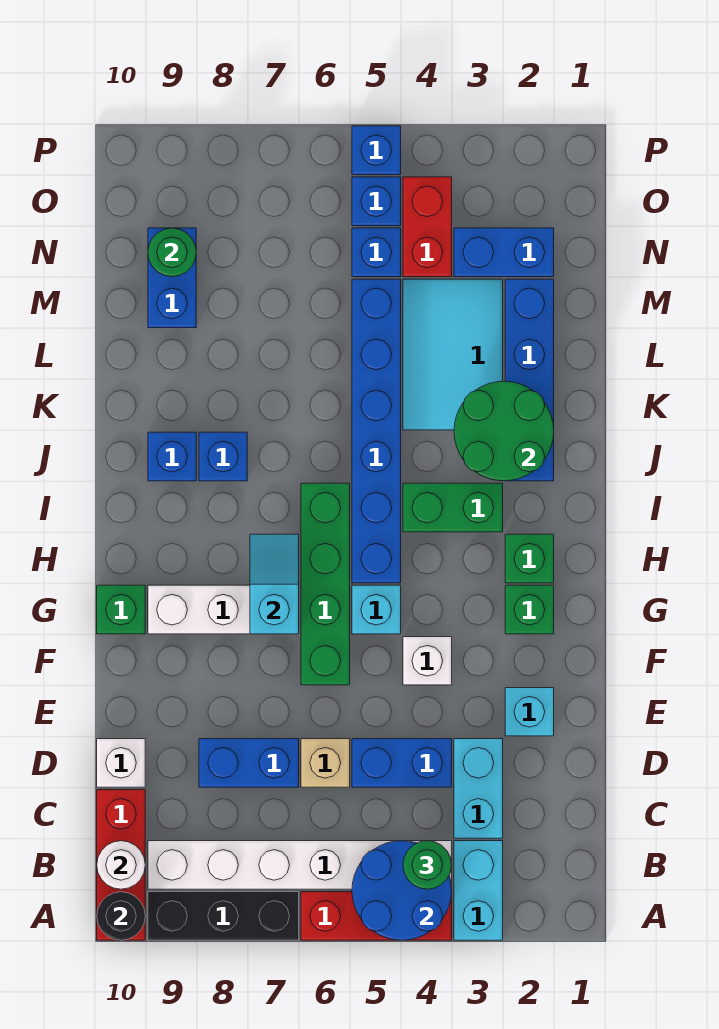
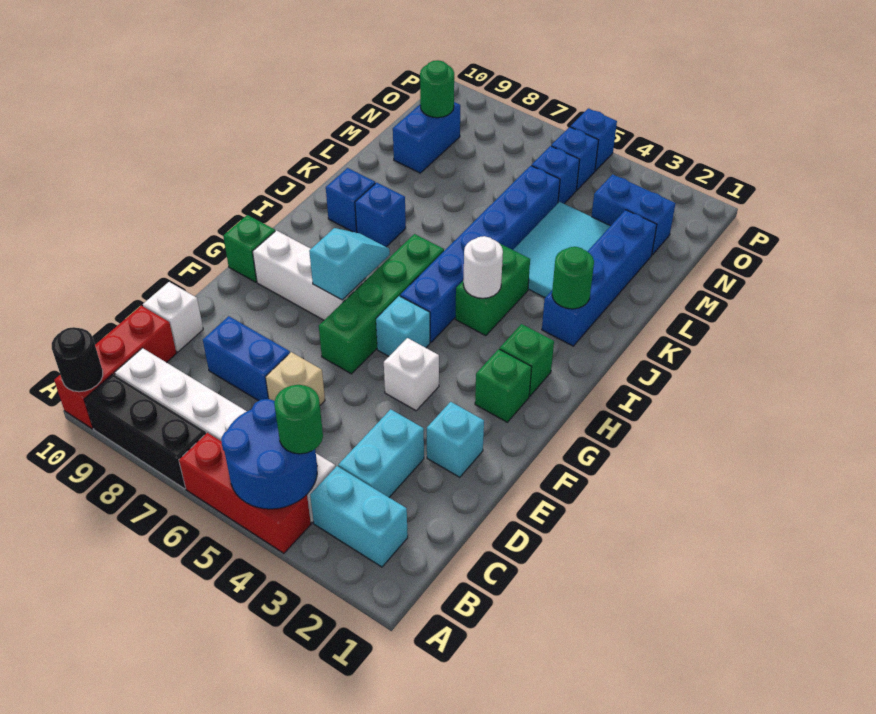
cyan 1x2 brick [454,841,503,940] -> cyan 1x2 brick turned to [310,466,408,567]
white 1x1 round brick [97,841,145,889] -> white 1x1 round brick moved to [463,236,503,298]
blue 1x2 brick [352,739,452,787] -> none
green 1x2 brick [403,483,503,532] -> green 1x2 brick turned to [455,244,530,336]
green 2x2 round brick [454,381,554,481] -> green 1x1 round brick [552,247,594,309]
red 1x2 brick [403,177,452,277] -> none

